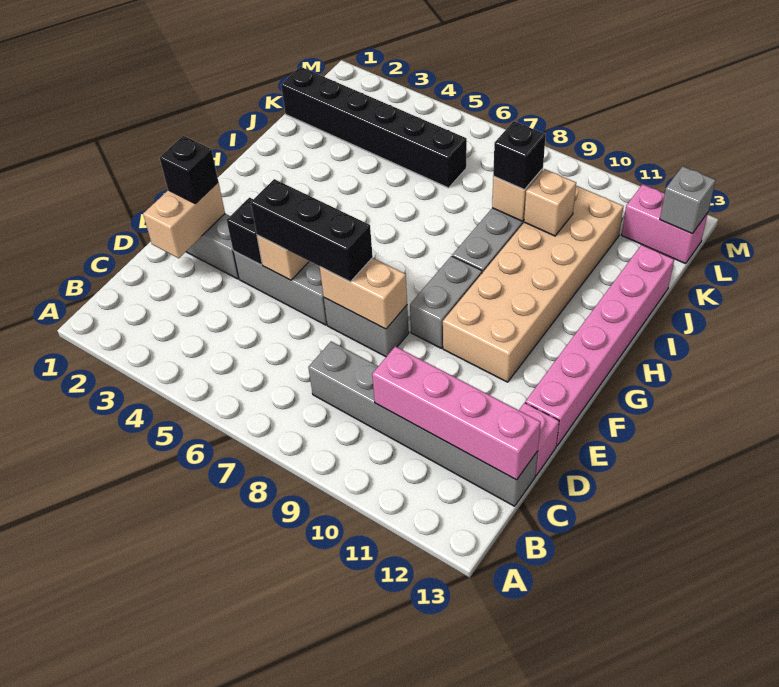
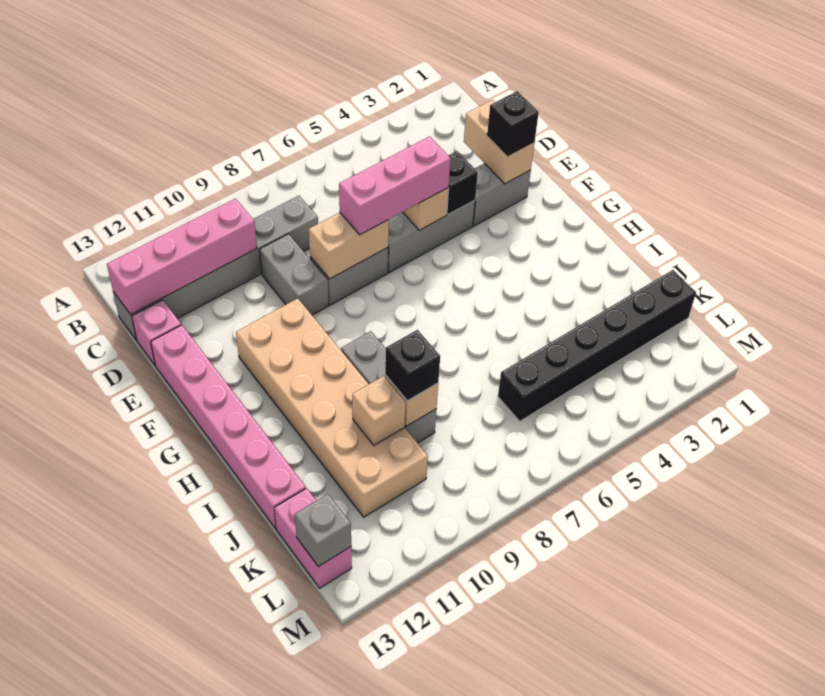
black 1x3 brick [251,179,373,282] -> pink 1x3 brick [339,136,451,235]
grey 1x2 brick [410,256,482,348] -> grey 1x2 brick moved to [260,234,329,315]
pink 1x2 brick [622,184,708,264] -> pink 1x2 brick turned to [274,488,352,588]

